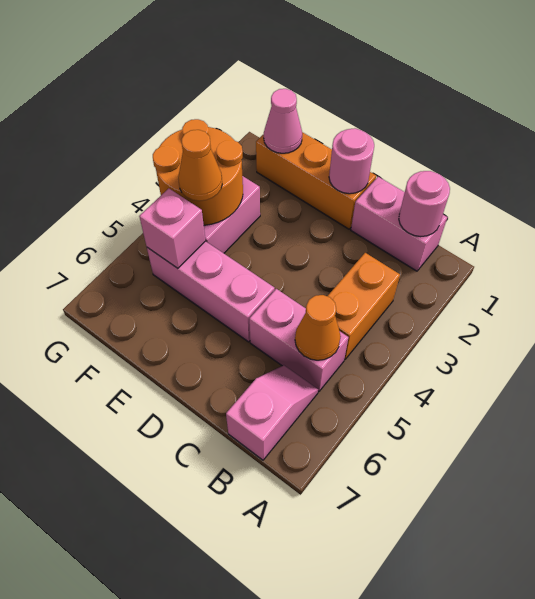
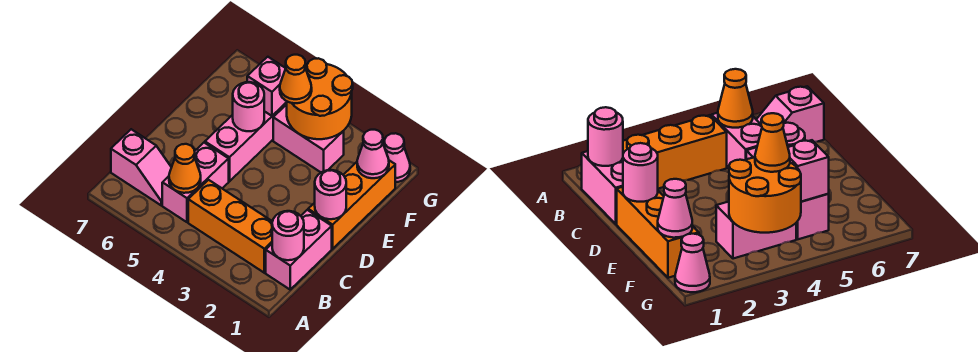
orange 1x2 brick [328,253,400,359] -> orange 1x3 brick [188,180,272,273]
none -> pink 1x1 round brick [233,82,264,131]
none -> pink 1x1 cone [384,133,410,182]

